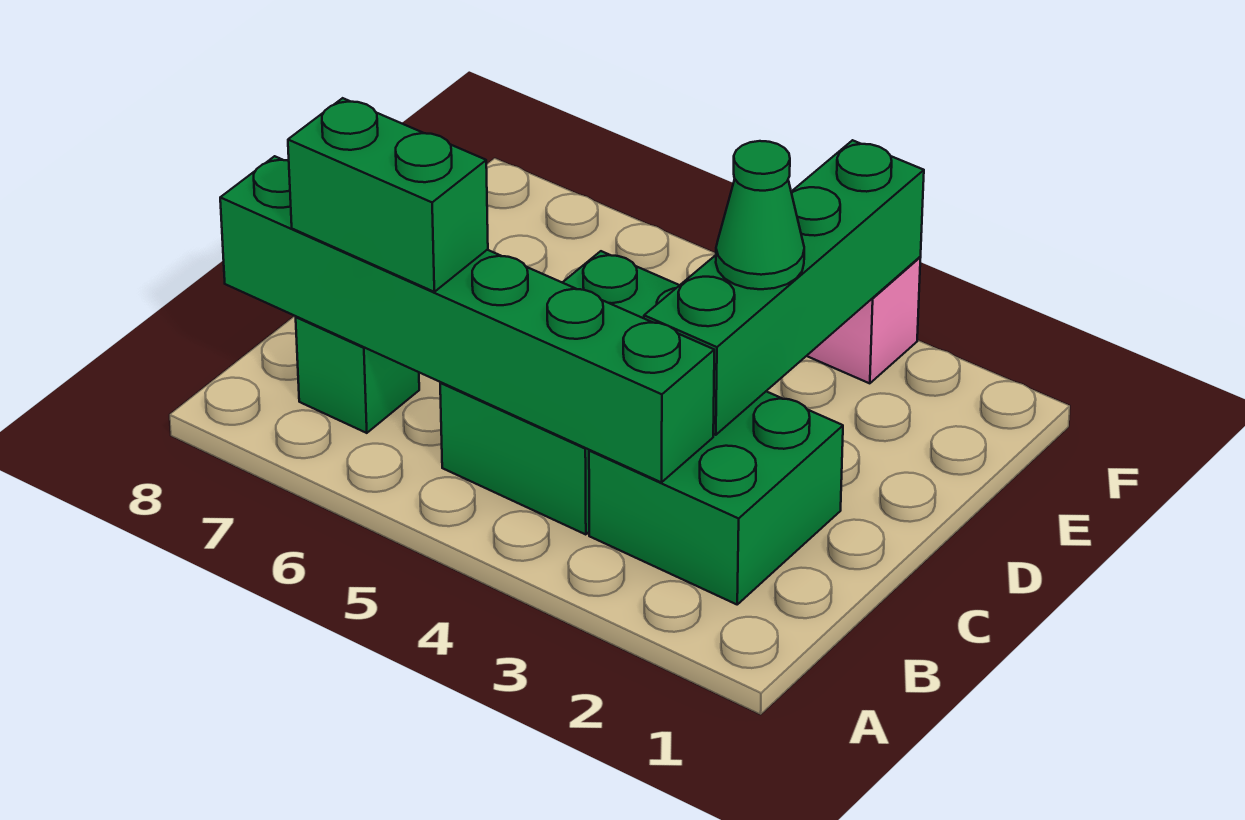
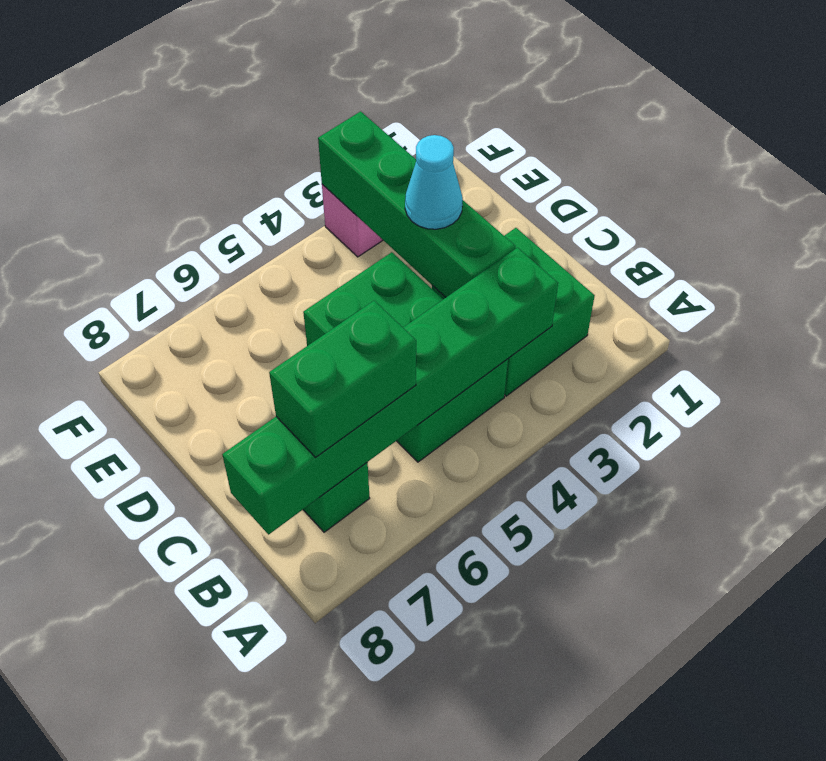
green 1x1 cone [716,141,804,289] -> cyan 1x1 cone [405,135,463,229]

